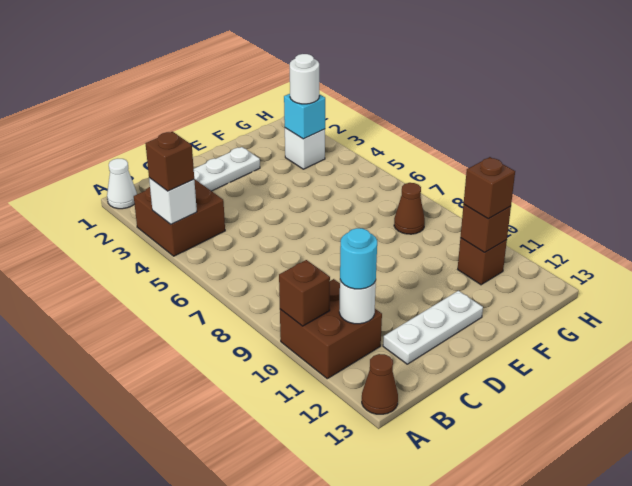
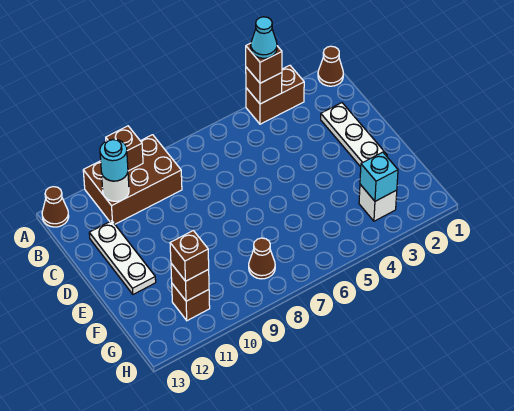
white 1x1 cone [107,159,137,209] -> brown 1x1 cone [318,46,343,86]
brown 2x2 brick [134,179,225,256] -> brown 1x2 brick [246,65,304,124]
white 1x1 brick [149,178,197,224] -> brown 1x1 brick [246,67,282,104]
none -> cyan 1x1 cone [251,17,277,58]
brown 2x2 brick [280,279,382,379] -> brown 2x3 brick [83,135,182,224]
white 1x1 round brick [290,54,319,104] -> none

